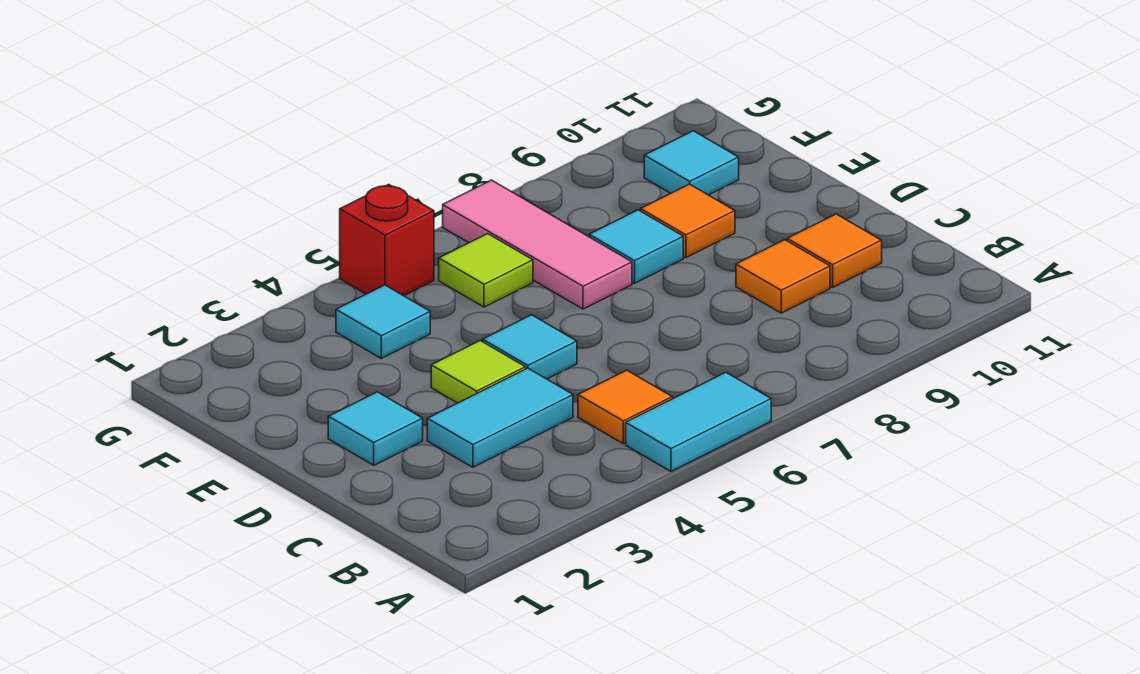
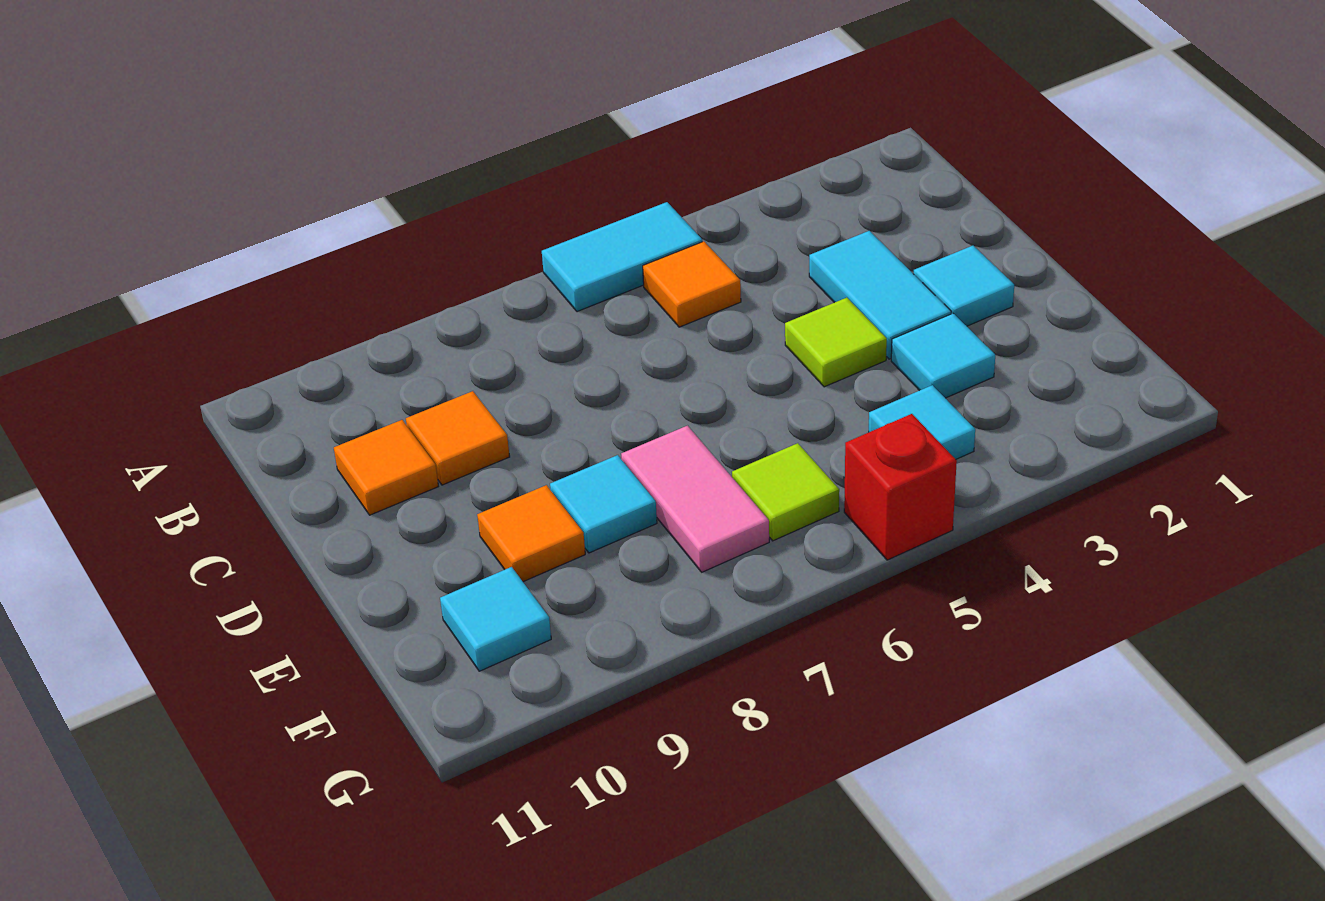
cyan 1x2 tile [427,368,573,467] -> cyan 1x2 tile turned to [809,231,951,359]
cyan 1x1 tile [483,315,577,379] -> cyan 1x1 tile moved to [891,313,995,398]
pink 1x3 tile [443,180,632,309] -> pink 1x2 tile [621,426,769,572]

